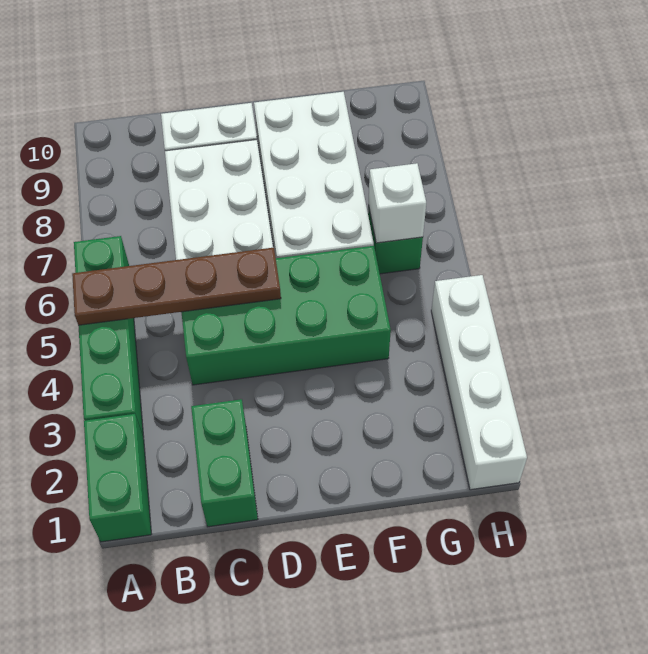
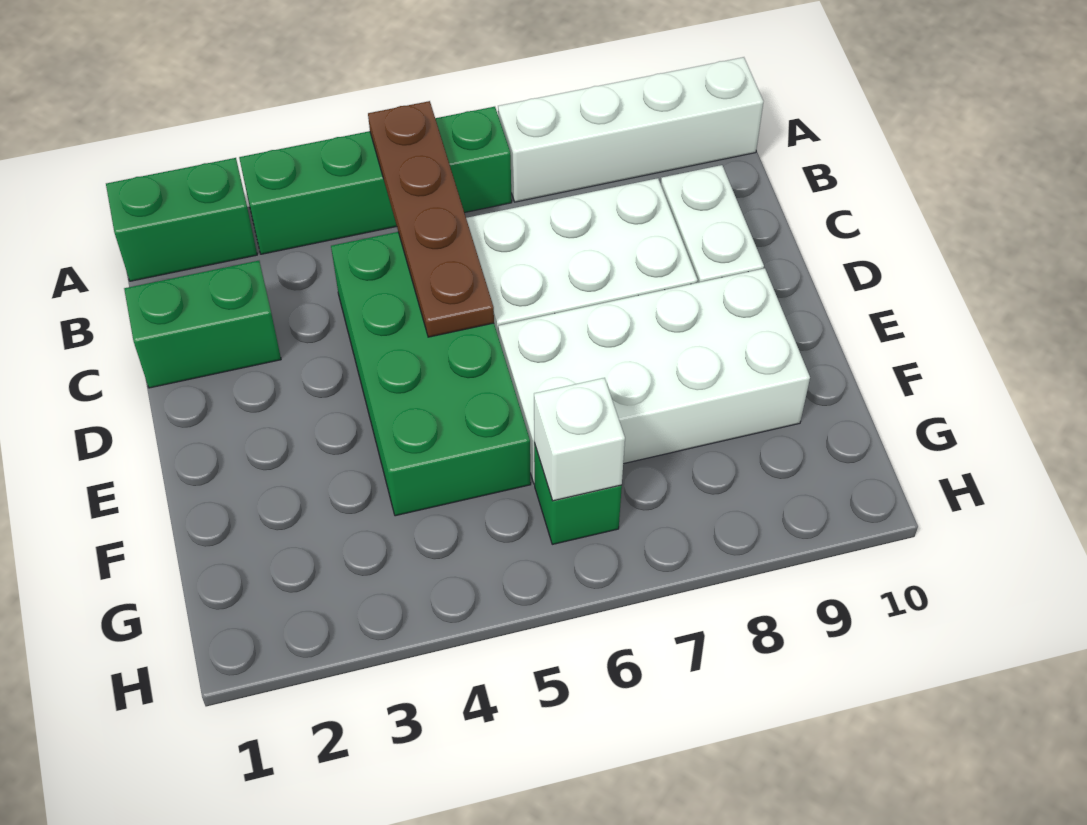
white 1x4 brick [431,275,527,490] -> white 1x4 brick moved to [498,57,764,202]

